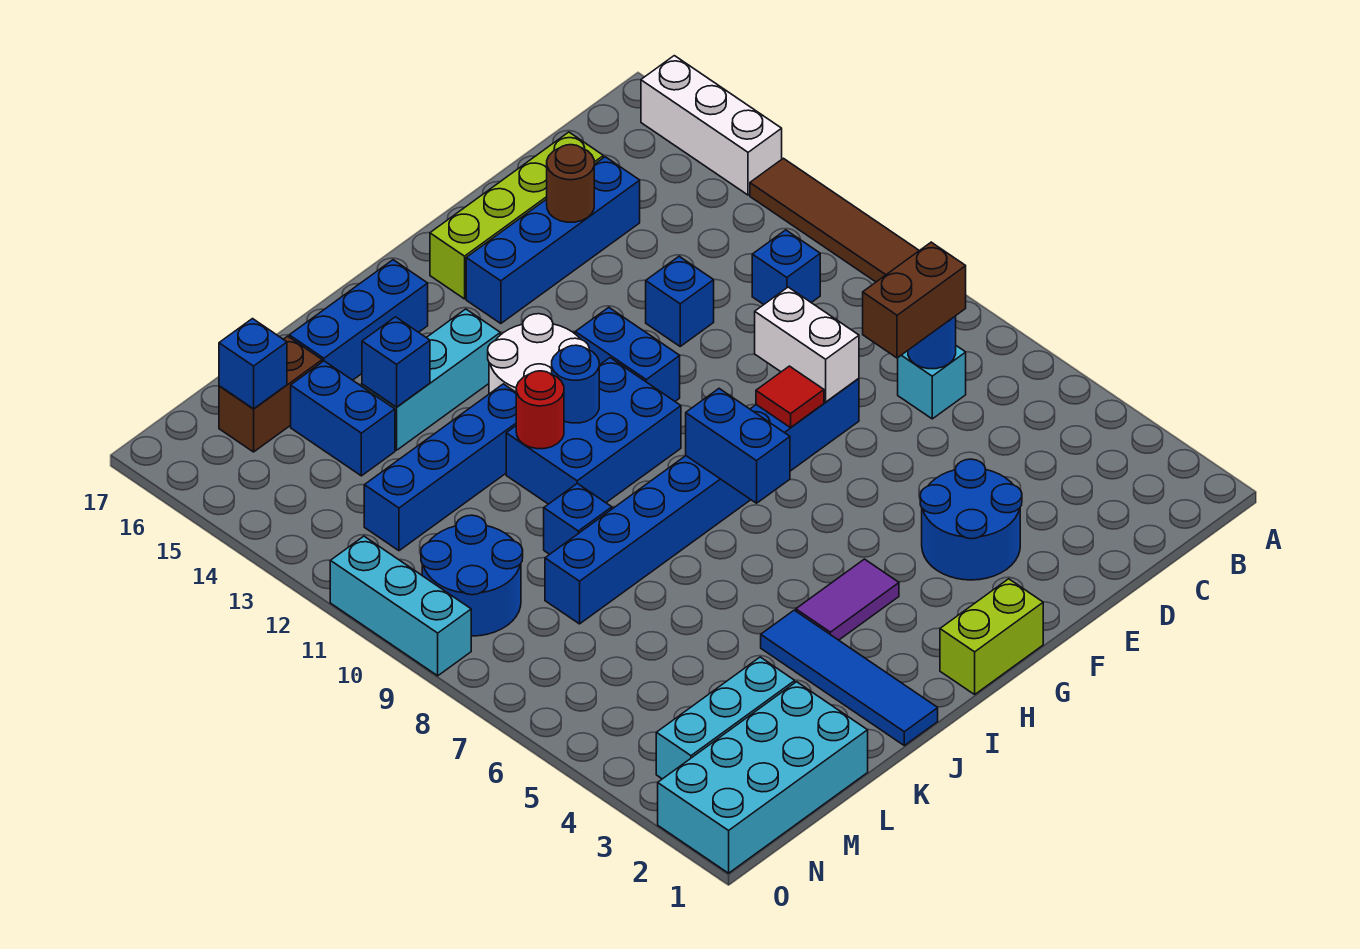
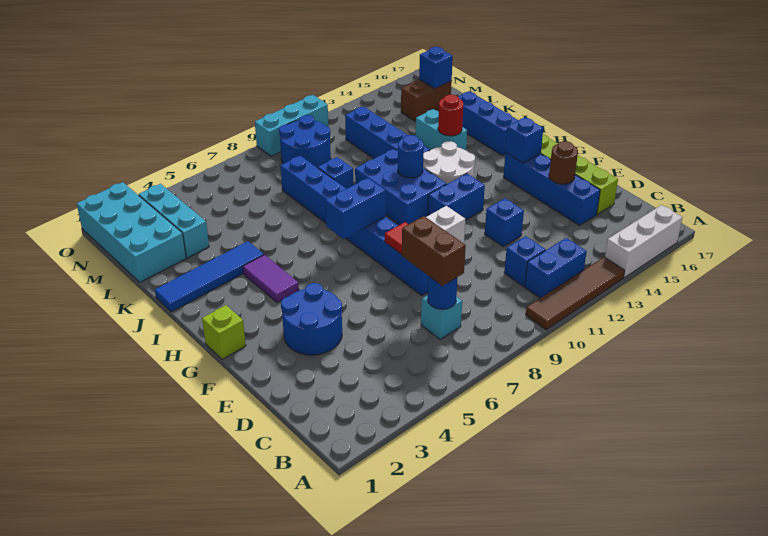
lime 1x2 brick [940,579,1043,694] -> lime 1x1 brick [202,305,246,359]
cyan 1x3 brick [362,309,500,450] -> cyan 1x2 brick [416,109,467,150]
red 1x1 round brick [516,371,564,449] -> red 1x1 round brick moved to [438,95,463,136]
blue 1x1 brick [362,317,430,407] -> blue 1x1 brick moved to [505,117,543,163]
blue 1x2 brick [291,361,395,476] -> blue 1x2 brick moved to [525,238,587,298]
brown 1x2 brick [219,336,322,452] -> brown 1x2 brick turned to [401,79,452,122]

